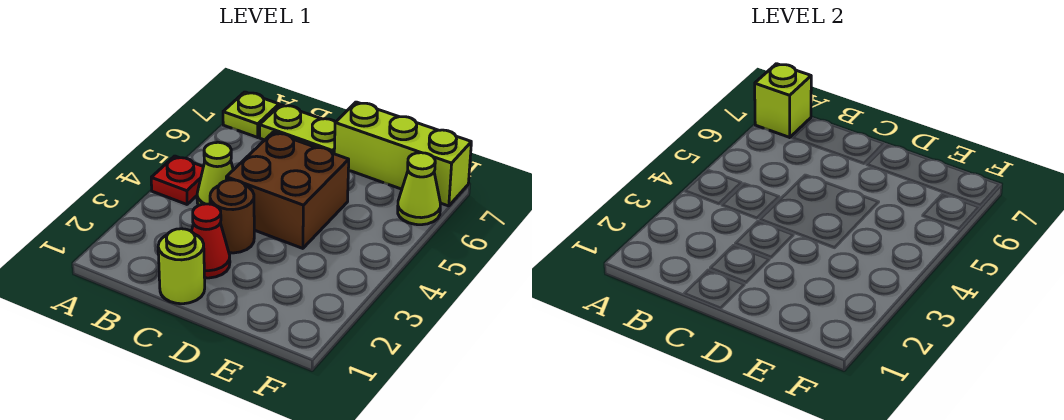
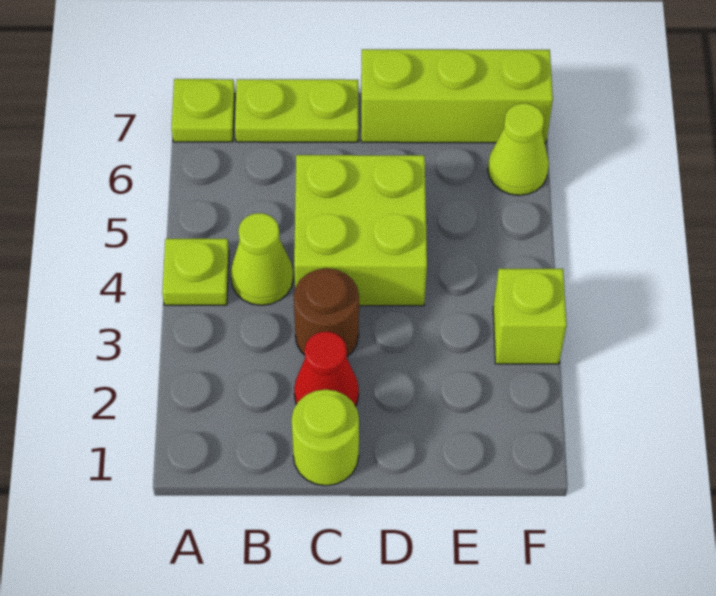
red 1x1 plate [151,156,203,204] -> lime 1x1 plate [162,239,229,305]
lime 1x1 brick [755,64,811,137] -> lime 1x1 brick moved to [493,269,567,364]
brown 2x2 brick [226,132,349,248] -> lime 2x2 brick [294,155,427,306]

